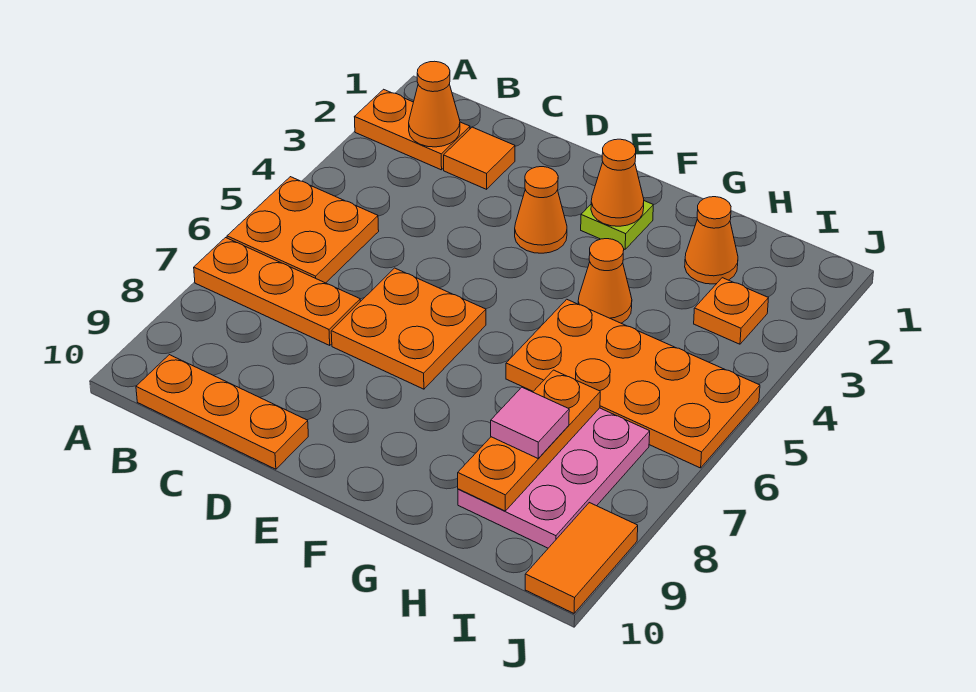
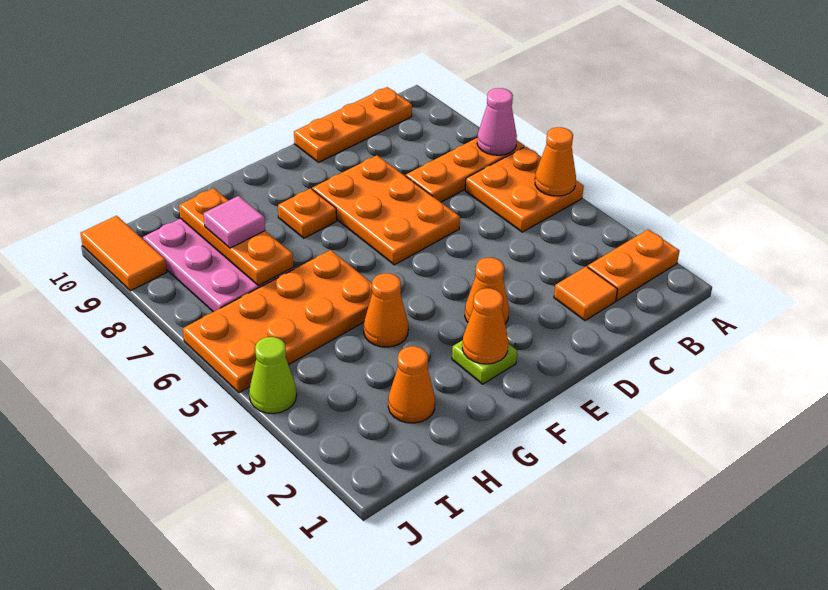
none -> pink 1x1 cone [477,88,517,155]
orange 1x1 cone [409,61,460,147] -> orange 1x1 cone moved to [535,127,576,196]
orange 2x2 plate [331,268,486,389] -> orange 2x3 plate [312,155,460,265]
orange 1x1 plate [694,278,768,344] -> orange 1x1 plate moved to [278,188,337,238]
none -> lime 1x1 cone [249,337,297,413]

